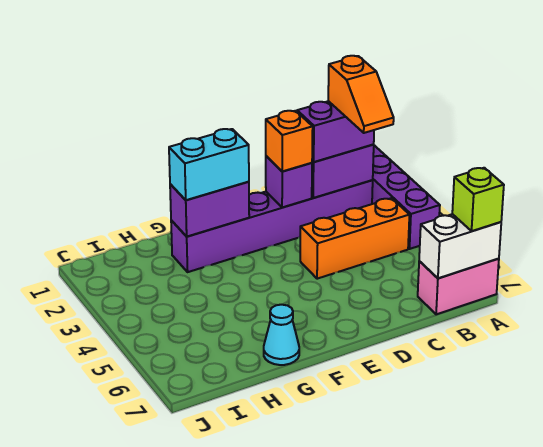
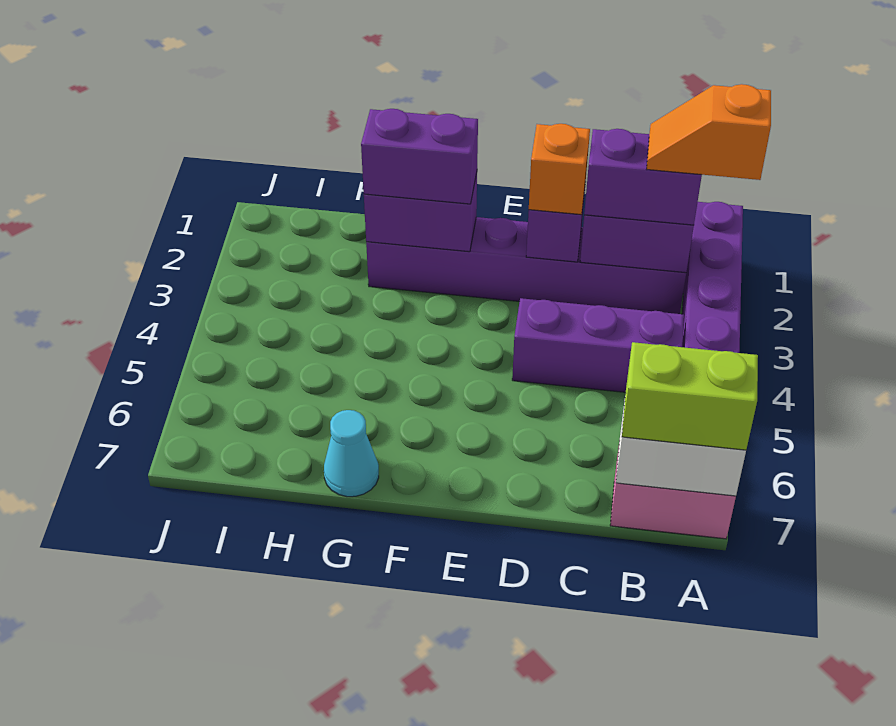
lime 1x1 brick [452,168,504,231] -> lime 1x2 brick [622,342,758,450]
orange 1x2 slope [328,56,394,133] -> orange 1x2 slope turned to [647,84,771,180]
orange 1x3 brick [300,198,409,279] -> purple 1x3 brick [512,298,684,392]
cyan 1x2 brick [169,129,249,200] -> purple 1x2 brick [361,109,478,204]

